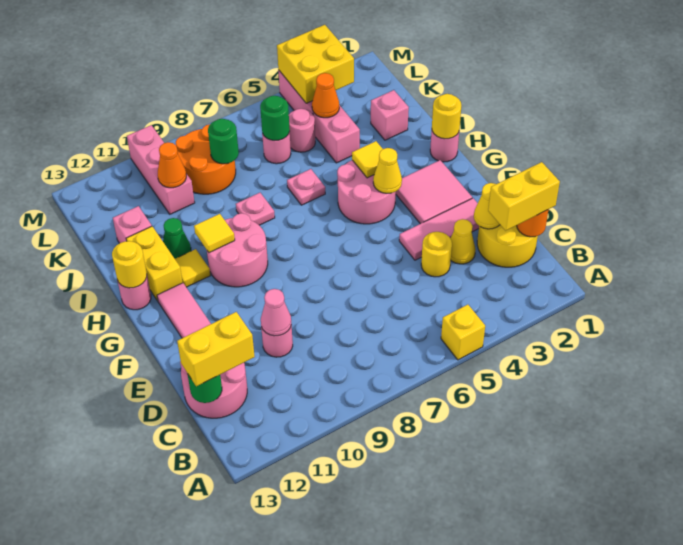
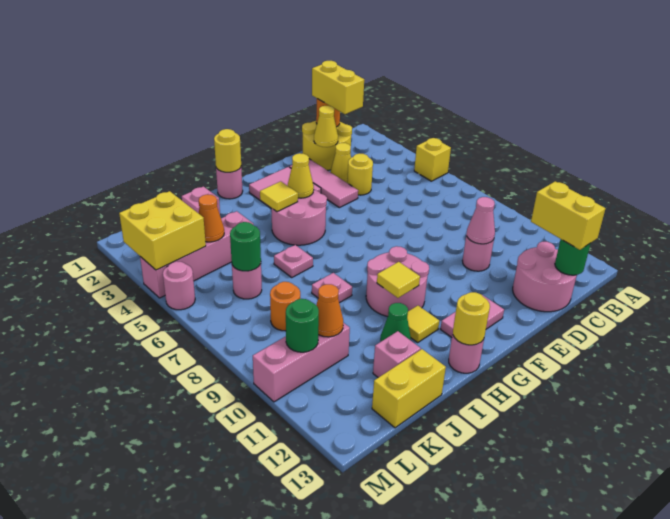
yellow 1x2 brick [126,226,183,301] -> yellow 1x2 brick moved to [372,349,446,428]
pink 1x1 round brick [289,109,315,152] -> pink 1x1 round brick moved to [163,261,195,310]
orange 2x2 round brick [176,124,236,194] -> orange 1x1 round brick [270,282,300,331]
green 1x1 round brick [208,119,239,164] -> green 1x1 round brick moved to [286,299,319,352]

